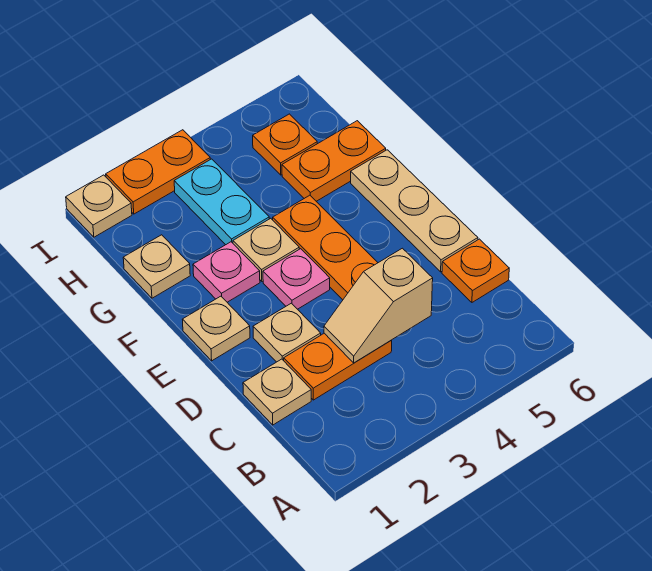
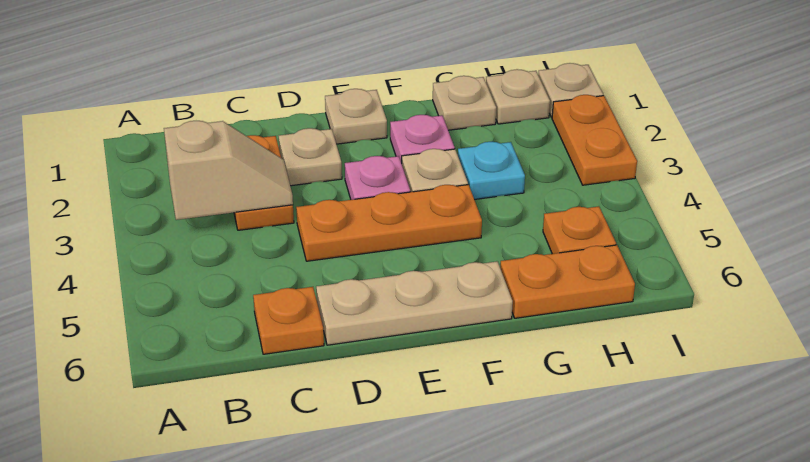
tan 1x1 plate [243,359,311,425] -> tan 1x1 plate moved to [486,69,550,124]
tan 1x2 slope [324,248,433,363] -> tan 1x2 slope turned to [164,121,293,220]
cyan 1x2 plate [174,159,269,245] -> cyan 1x1 plate [458,142,525,200]
orange 1x2 plate [282,121,386,201] -> orange 1x2 plate turned to [500,245,635,318]

